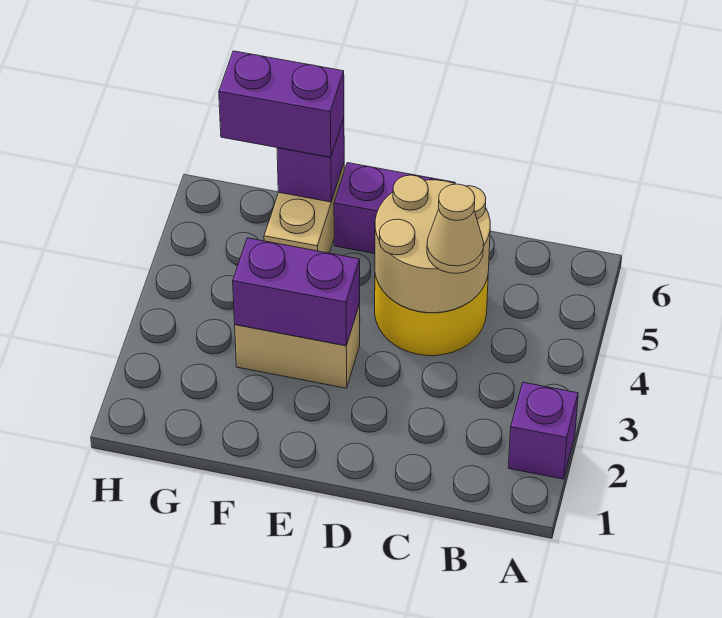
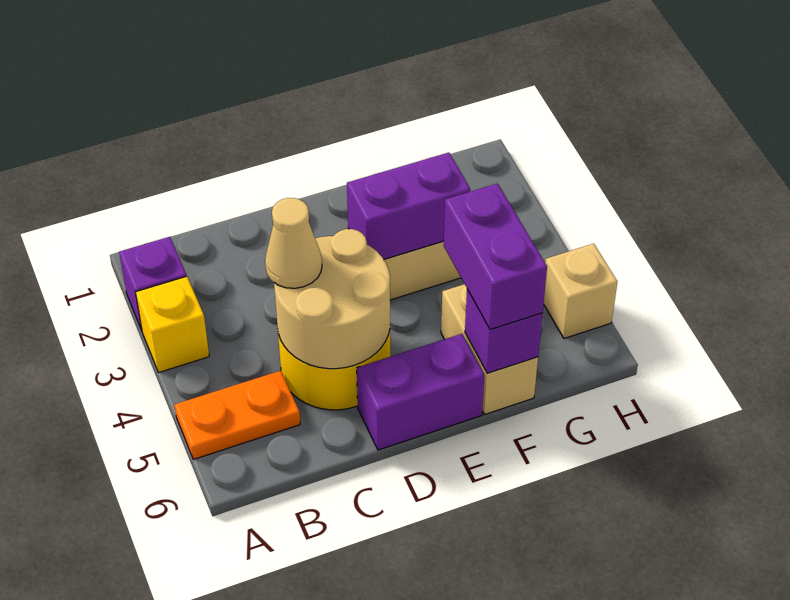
none -> yellow 1x1 brick [136,276,209,373]
none -> orange 1x2 plate [175,371,300,459]
purple 1x2 brick [219,51,344,157] -> purple 1x2 brick turned to [443,183,547,330]
none -> tan 1x1 brick [544,244,617,338]

